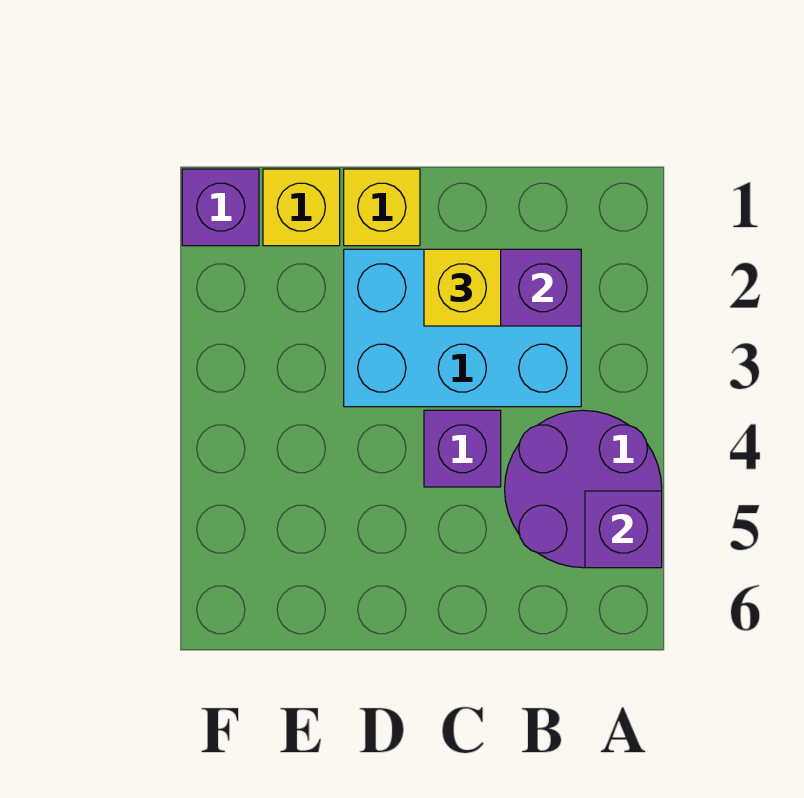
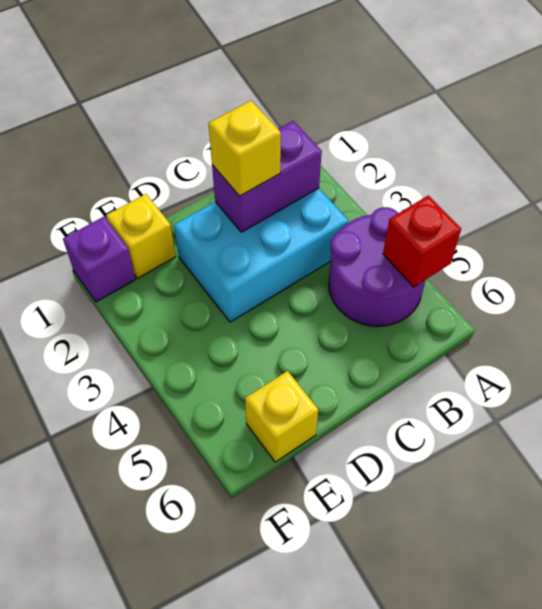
purple 1x1 brick [585,491,662,568] -> red 1x1 brick [383,195,461,287]
purple 1x1 brick [424,410,501,487] -> none
yellow 1x1 brick [344,169,420,246] -> yellow 1x1 brick moved to [245,371,318,462]

